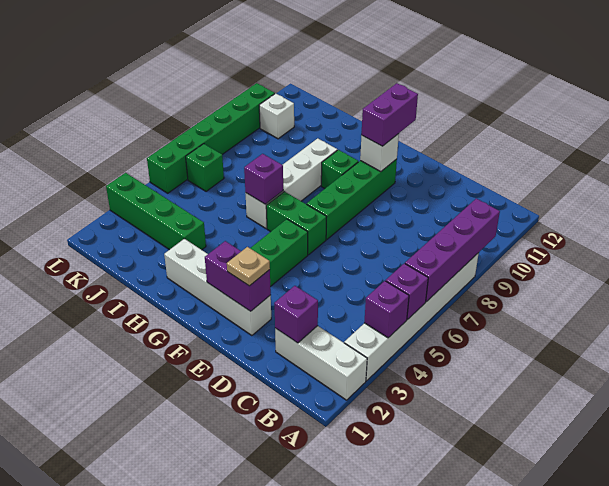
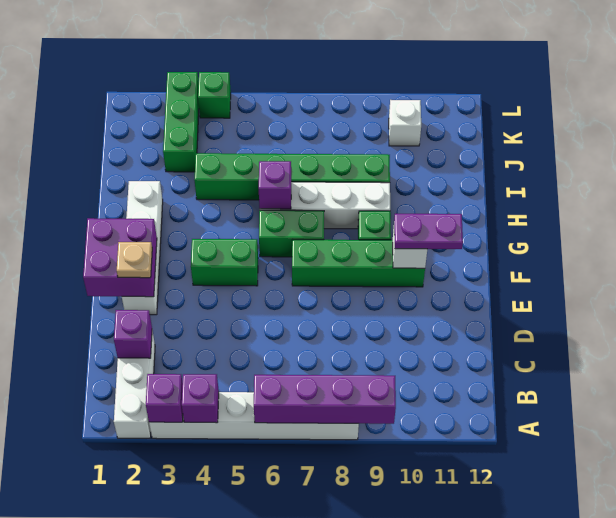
purple 1x1 brick [386,263,428,319] -> purple 1x1 brick moved to [146,374,183,422]
purple 1x2 brick [205,241,271,311] -> purple 2x2 brick [83,218,157,297]
green 1x2 brick [266,192,326,255] -> green 1x2 brick turned to [259,210,324,257]
purple 1x2 brick [362,83,418,146] -> purple 1x2 plate [394,213,463,249]
green 1x4 brick [106,173,206,250] -> green 1x3 brick [163,72,199,172]
green 1x1 brick [186,144,224,191] -> green 1x1 brick moved to [198,72,231,118]
green 1x6 brick [147,83,275,193] -> green 1x6 brick moved to [194,153,390,200]

